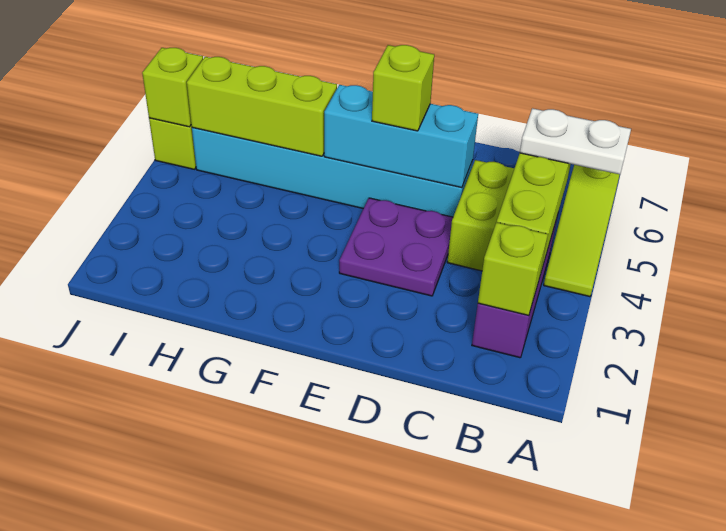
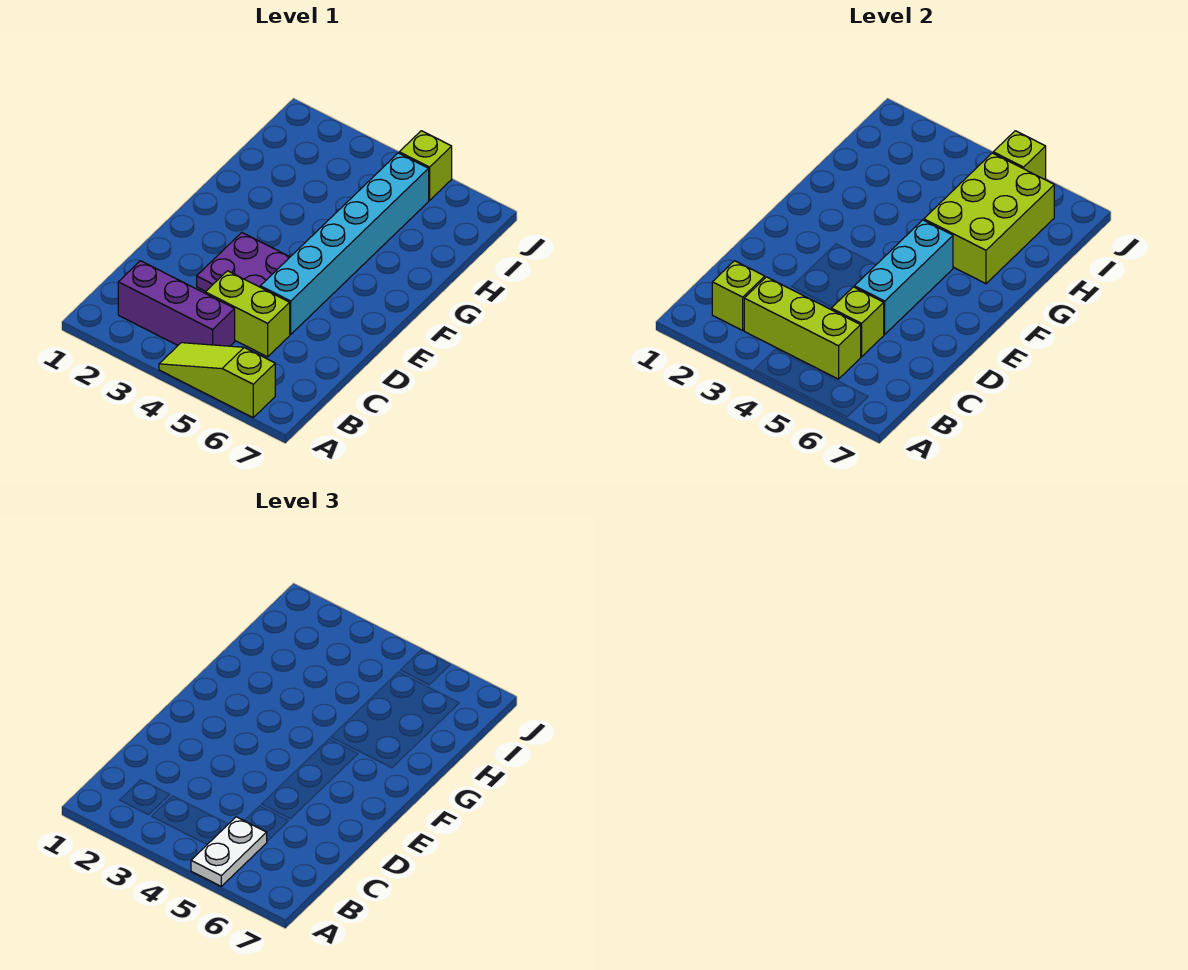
lime 1x1 brick [372,45,434,131] -> lime 1x1 brick moved to [831,287,884,357]
lime 1x3 brick [187,57,337,156] -> lime 2x3 brick [924,153,1054,284]

